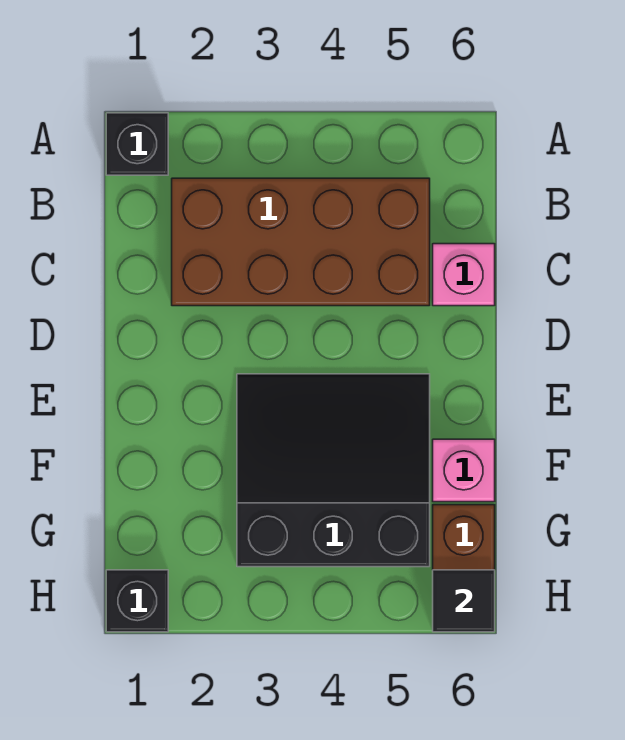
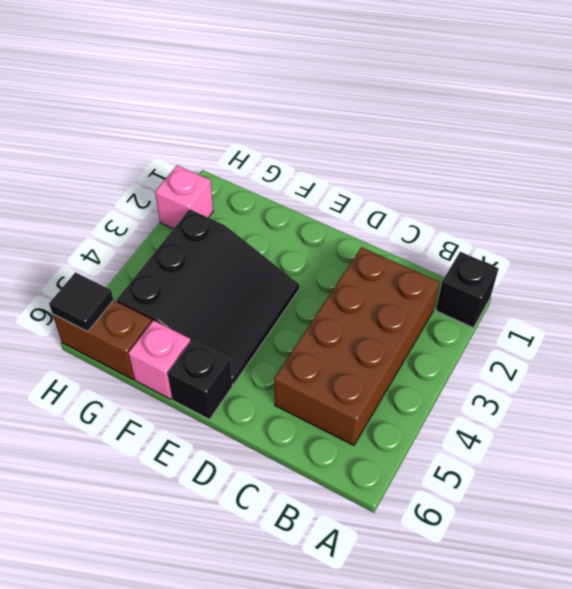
pink 1x1 brick [433,244,495,306] -> pink 1x1 brick moved to [155,165,213,229]
black 1x1 brick [106,570,168,632] -> black 1x1 brick moved to [168,340,232,420]

